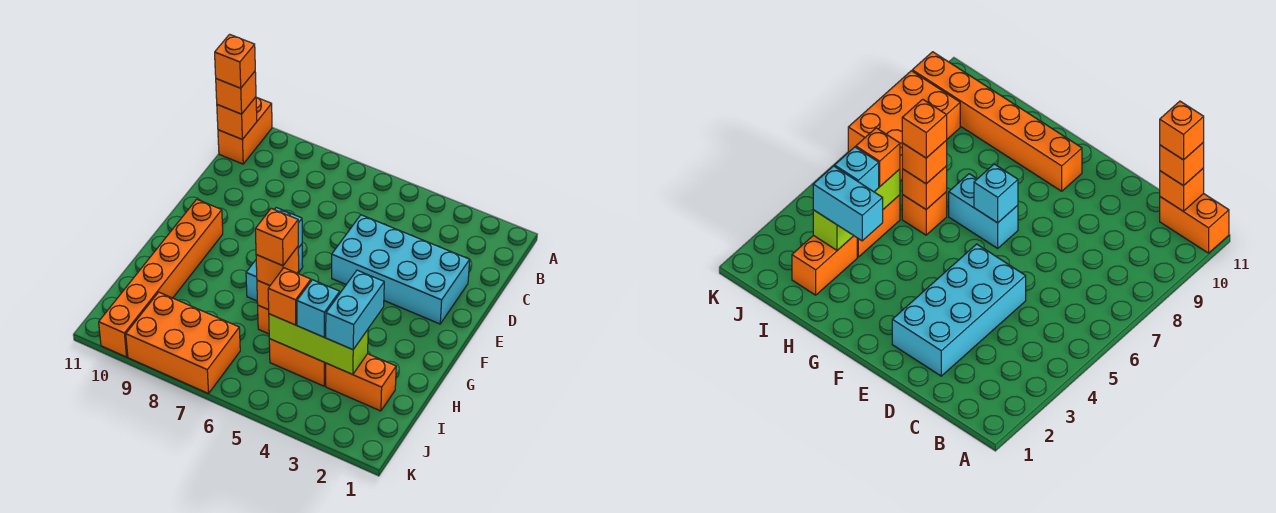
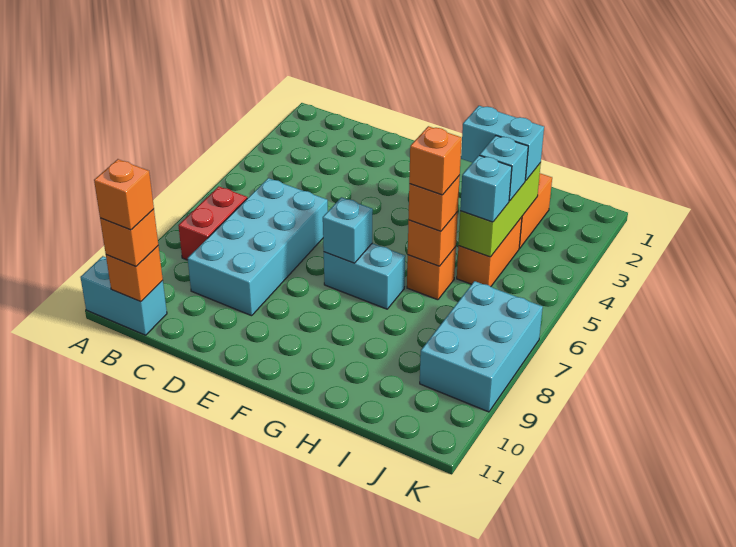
orange 1x2 brick [218,97,272,164] -> cyan 1x2 brick [80,256,167,335]
none -> red 1x2 brick [178,186,247,260]
cyan 2x4 brick [332,215,470,324] -> cyan 2x4 brick moved to [188,178,328,316]
orange 1x6 brick [99,199,223,357] -> none
orange 1x1 brick [268,268,311,325] -> cyan 1x1 brick [460,155,512,222]
orange 2x3 brick [126,292,240,394] -> cyan 2x3 brick [420,281,543,412]

